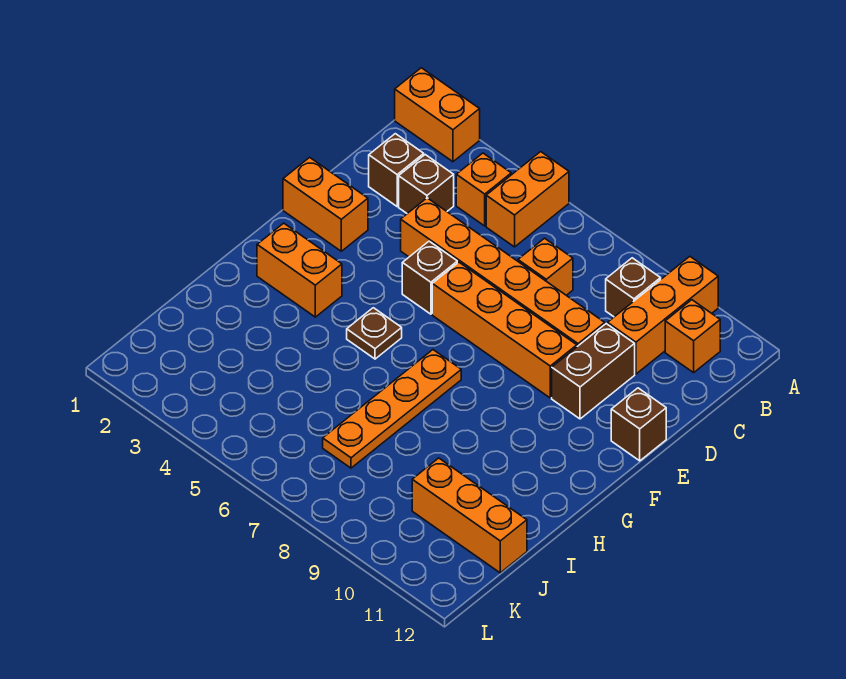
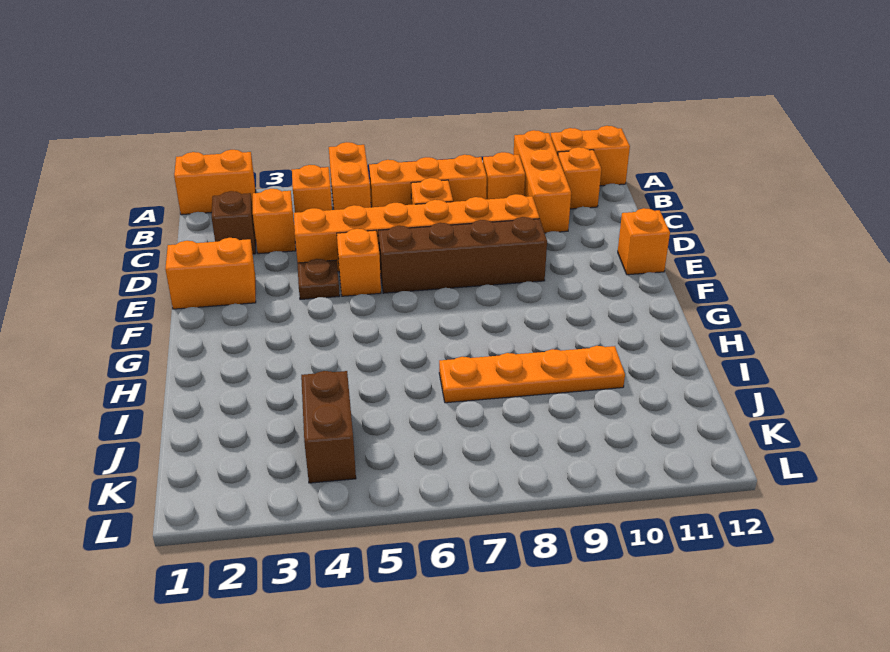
brown 1x1 brick [606,258,661,317] -> orange 1x1 brick [483,152,525,199]
brown 1x1 brick [399,155,454,213] -> orange 1x1 brick [253,189,296,254]
brown 1x2 brick [552,324,635,419] -> brown 1x2 brick moved to [301,371,356,483]
brown 1x1 brick [402,241,457,314] -> orange 1x1 brick [337,229,381,296]
orange 1x4 brick [432,262,577,398] -> brown 1x4 brick [378,217,547,293]
brown 1x1 brick [611,388,666,461] -> orange 1x1 brick [618,208,670,275]
orange 1x2 brick [257,223,342,317] -> orange 1x2 brick moved to [551,126,630,186]
brown 1x1 plate [347,308,402,359] -> brown 1x1 plate moved to [298,259,340,300]
orange 1x4 plate [323,350,461,468] -> orange 1x4 plate turned to [439,346,625,403]
orange 1x3 brick [412,458,527,573] -> orange 1x3 brick moved to [369,155,487,207]

